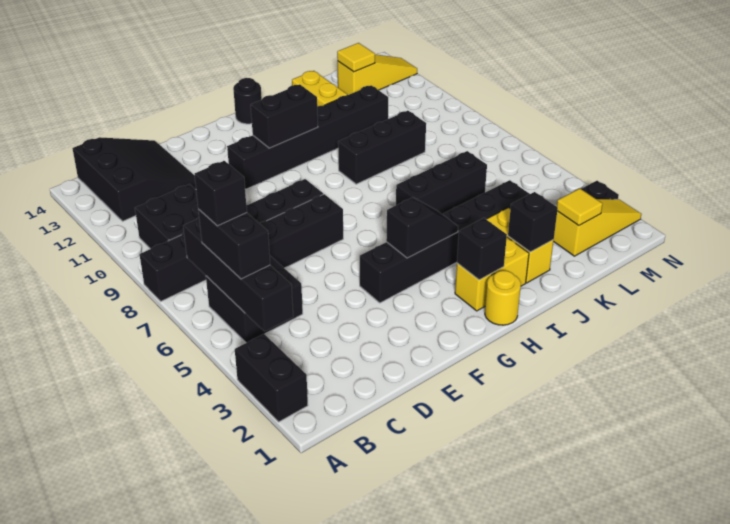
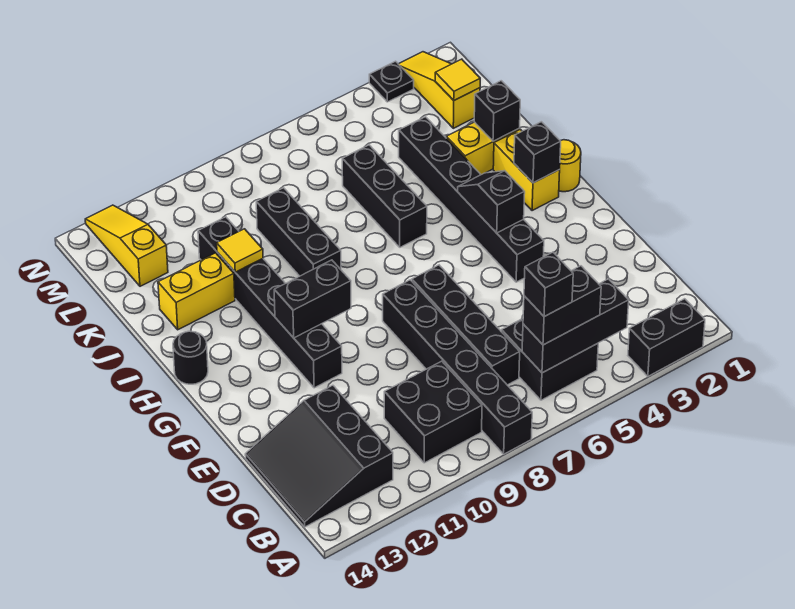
black 1x4 brick [183,217,293,331] -> black 1x3 brick [522,279,629,373]
black 3x3 slope [72,137,196,221] -> black 3x3 slope turned to [245,385,393,527]
black 1x2 brick [251,84,318,148] -> black 1x2 brick turned to [274,260,351,338]
yellow 1x1 tile [337,43,375,72] -> yellow 1x1 tile moved to [217,229,263,272]

